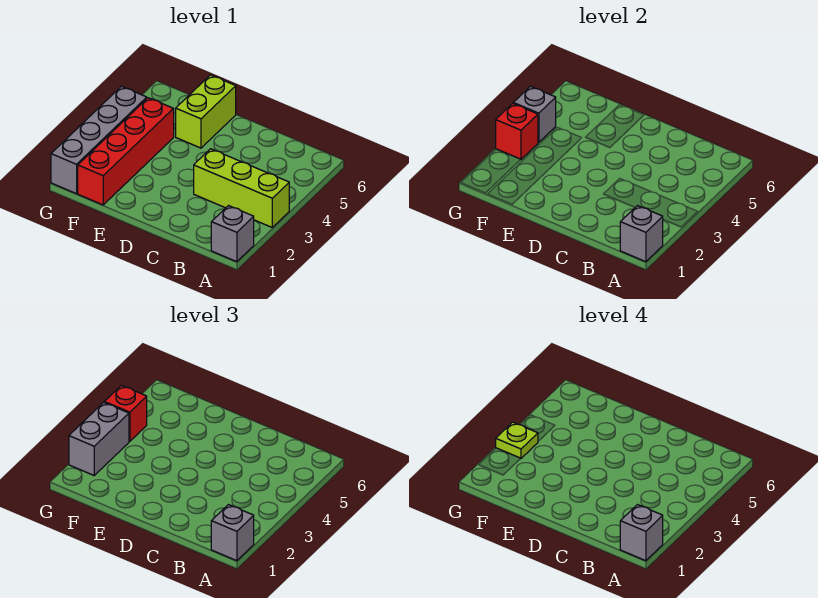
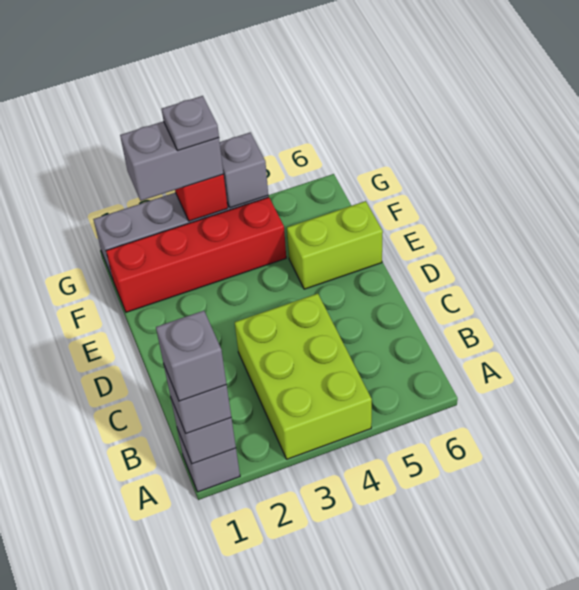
lime 1x3 brick [194,149,289,227] -> lime 2x3 brick [235,294,372,459]
lime 1x1 plate [496,422,538,459] -> grey 1x1 plate [162,96,219,151]
red 1x1 brick [104,385,147,441] -> none

